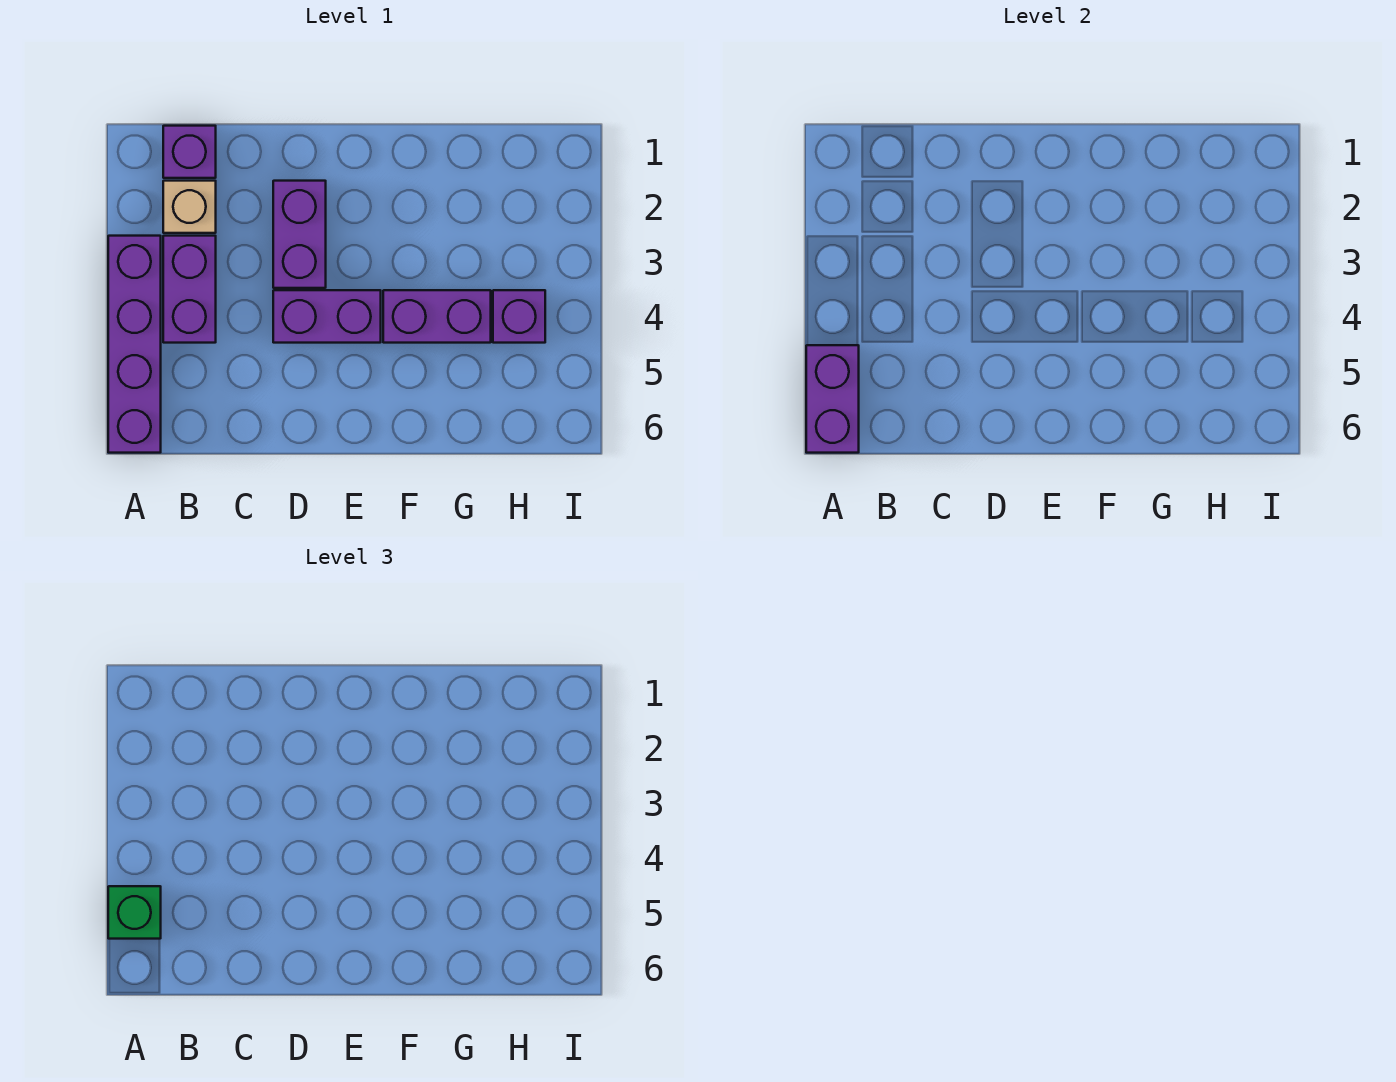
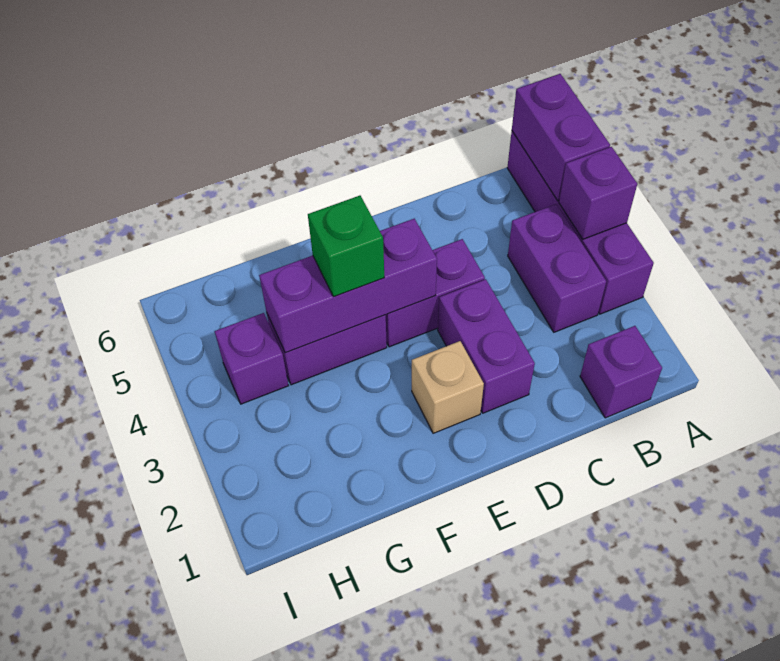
none -> purple 1x1 brick [559,147,637,239]
green 1x1 brick [108,886,161,939] -> green 1x1 brick moved to [308,196,384,297]
tan 1x1 brick [163,181,216,233] -> tan 1x1 brick moved to [412,341,484,433]
none -> purple 1x3 brick [259,219,437,353]

